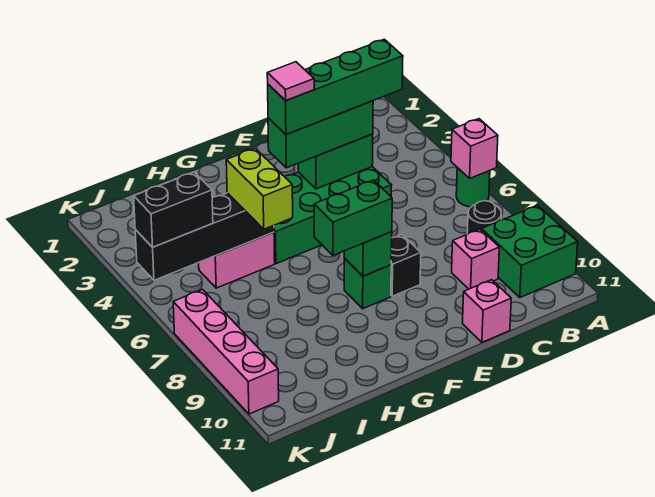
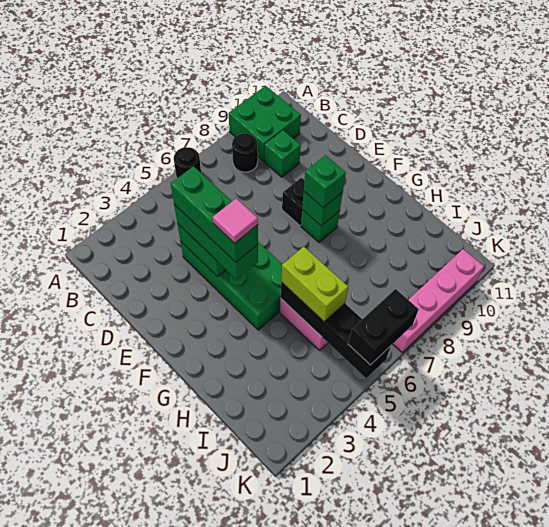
green 1x1 round brick [456,168,490,207] -> black 1x1 round brick [174,147,201,178]
pink 1x1 brick [451,119,498,178] -> none
green 1x4 brick [268,39,403,135] -> green 1x3 brick [171,166,258,262]
pink 1x1 brick [452,229,499,289] -> green 1x1 brick [265,130,301,177]
pink 1x1 brick [462,280,511,342] -> none
green 1x2 brick [314,180,392,255] -> green 1x1 brick [304,155,346,208]
lime 1x2 brick [226,148,293,229] -> lime 1x2 brick turned to [281,247,348,322]
black 1x2 brick [134,172,213,247] -> black 1x2 brick turned to [348,289,419,365]

